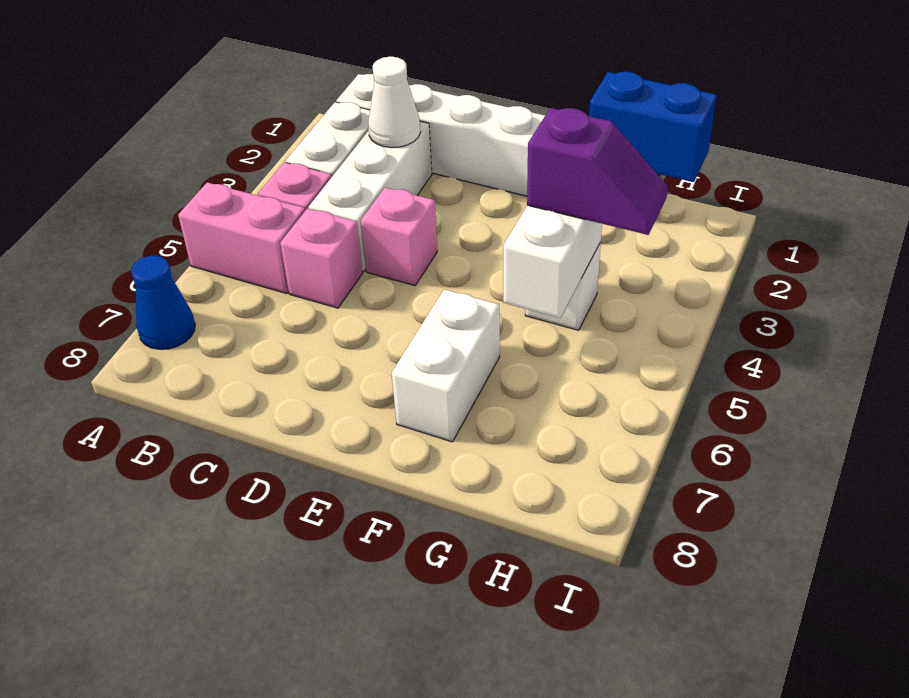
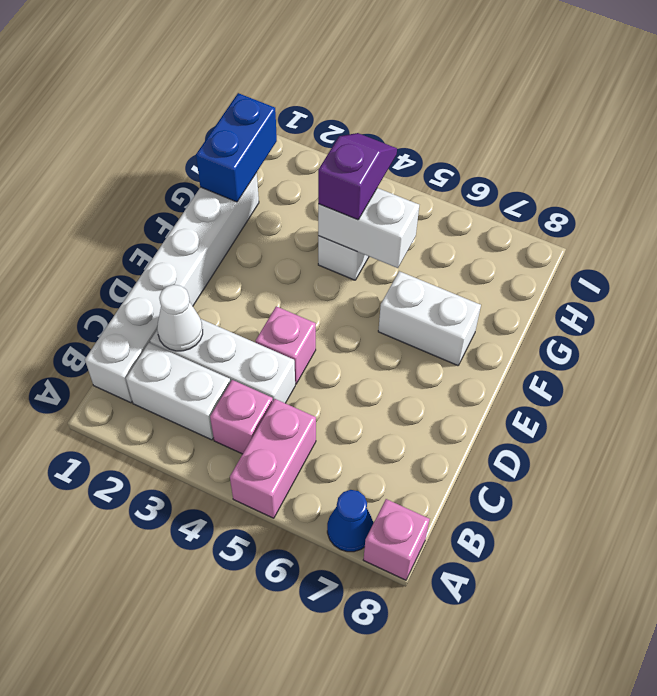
pink 1x1 brick [280,209,363,308] -> pink 1x1 brick moved to [363,499,430,580]

